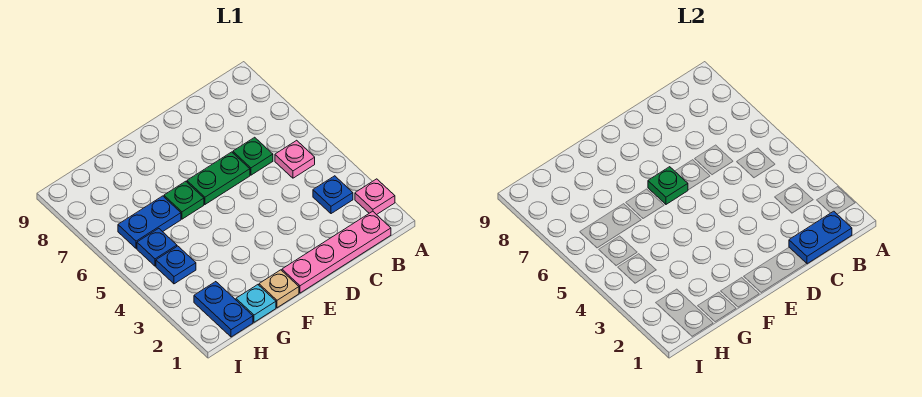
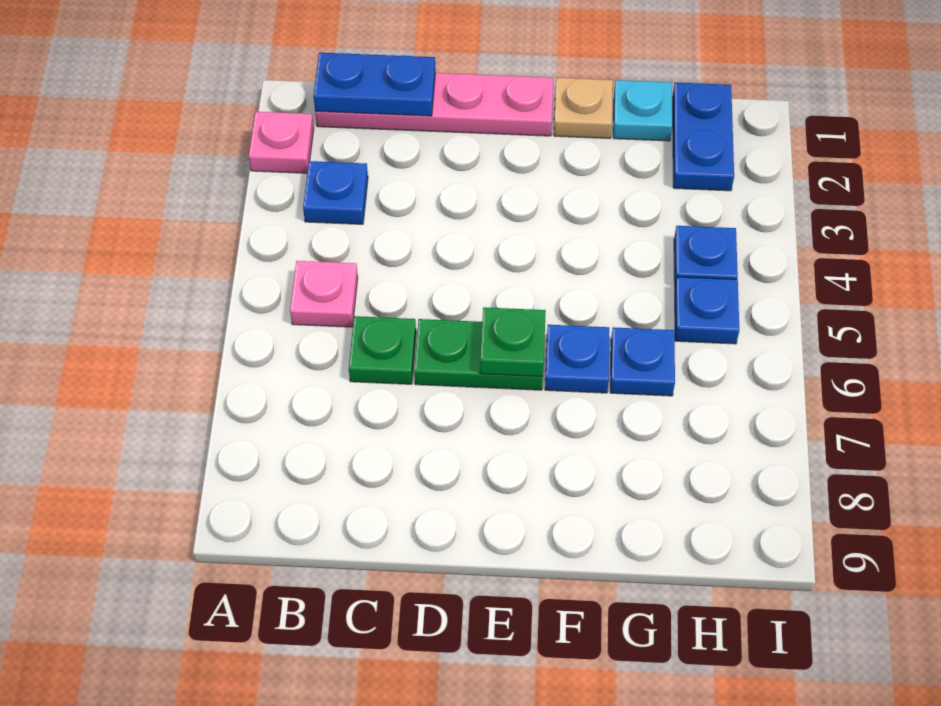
green 1x1 plate [164,181,204,219] -> blue 1x1 plate [545,325,609,393]
blue 1x2 plate [118,196,181,248] -> blue 1x1 plate [610,327,675,396]

